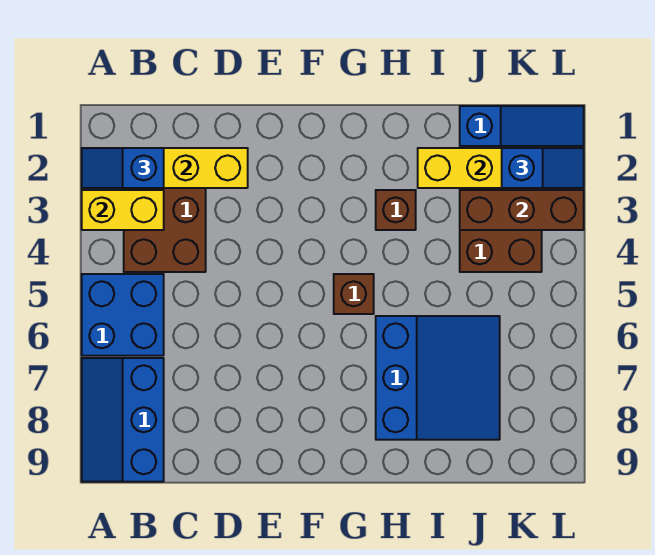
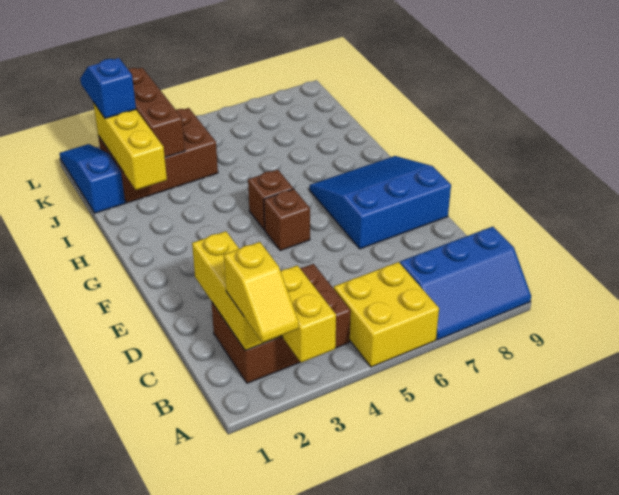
blue 1x2 slope [82,148,164,188] -> yellow 1x2 slope [224,242,299,343]
blue 2x2 brick [82,274,164,356] -> yellow 2x2 brick [334,262,439,367]
brown 1x1 brick [376,190,416,230] -> brown 1x1 brick moved to [264,189,310,251]
blue 3x3 slope [376,316,500,440] -> blue 3x3 slope moved to [310,156,451,249]

